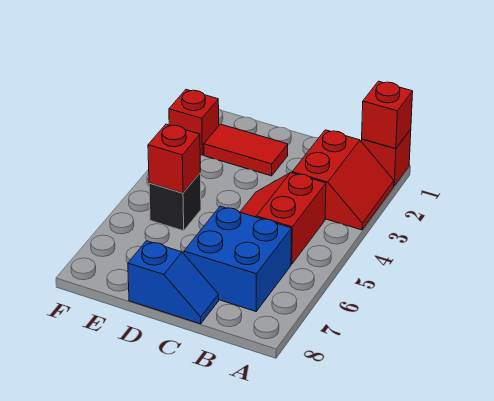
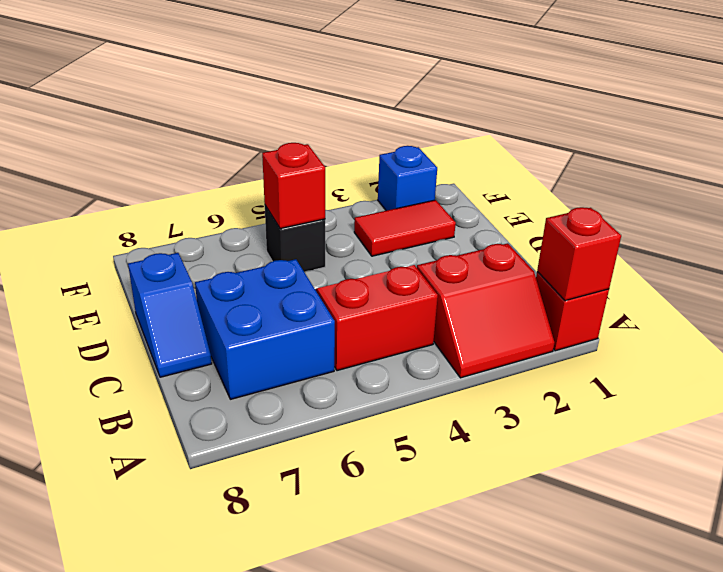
red 1x2 tile [204,124,288,176] -> red 1x2 tile turned to [354,200,456,256]
red 1x1 brick [169,90,219,155] -> blue 1x1 brick [378,146,437,211]

